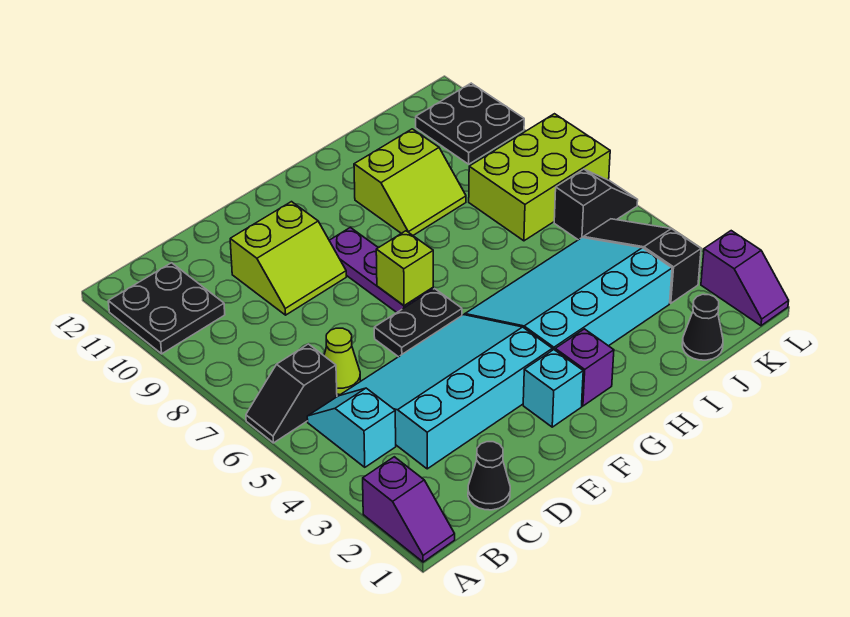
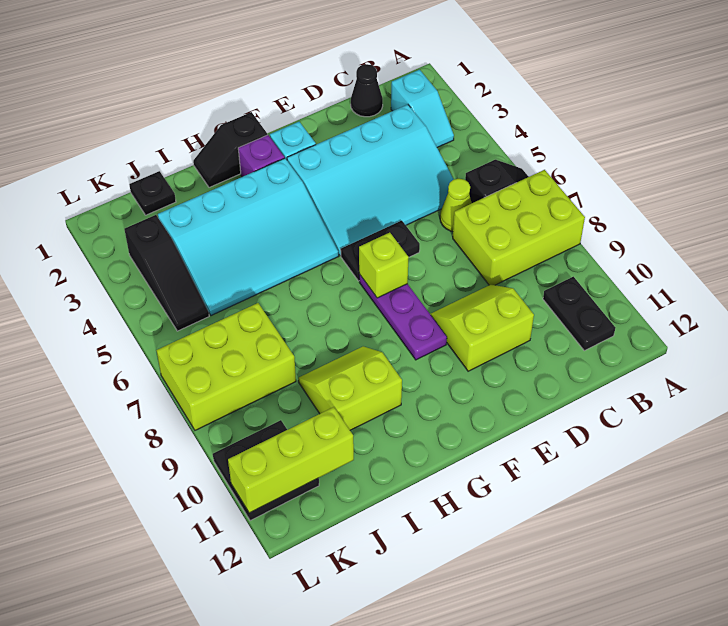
purple 1x2 slope [363,457,455,562] -> none
none -> lime 2x3 brick [453,170,585,285]
black 2x2 plate [108,263,225,354] -> black 1x2 plate [543,277,615,351]
cyan 1x2 slope [307,388,396,467] -> cyan 1x2 slope moved to [391,70,454,148]
black 1x1 cone [682,294,723,360] -> black 1x1 plate [129,171,176,215]
none -> lime 1x3 brick [228,407,354,513]
black 1x2 slope [554,169,638,240] -> black 1x2 slope moved to [193,112,267,187]
purple 1x2 slope [701,231,789,326] -> none

